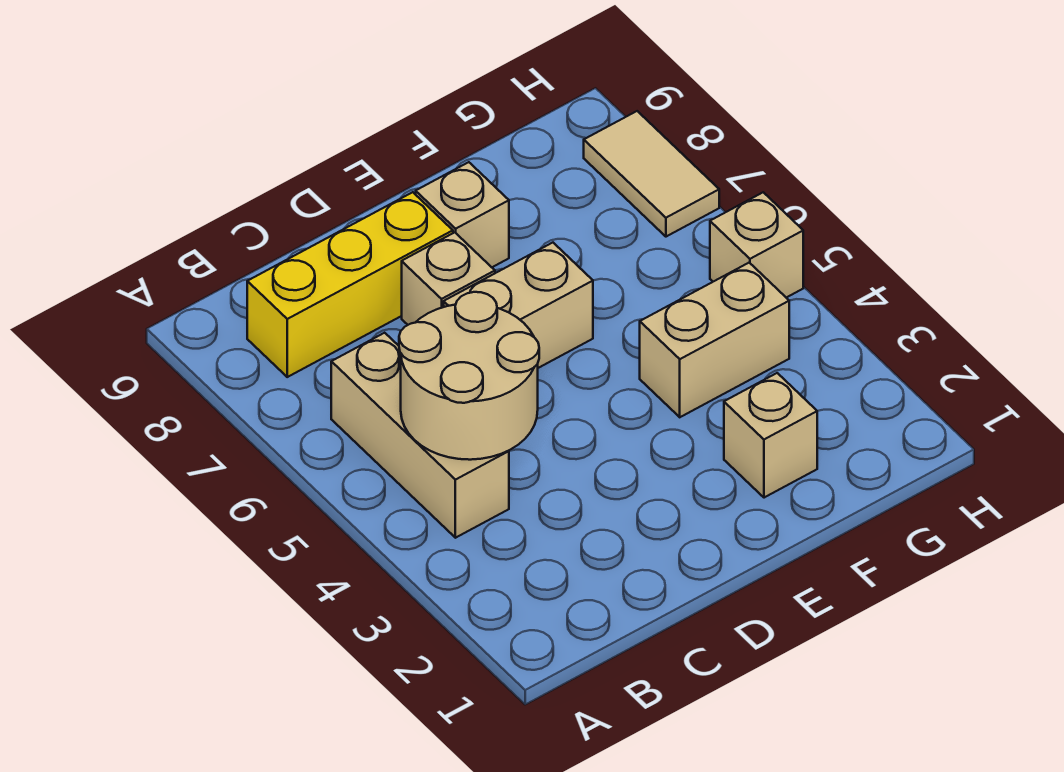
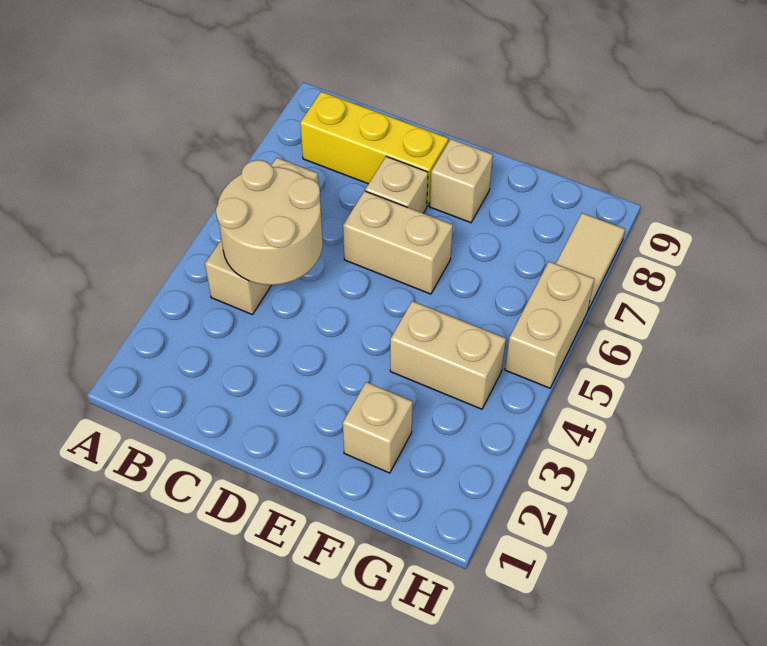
tan 1x1 brick [710,192,803,298] -> tan 1x2 brick [505,262,594,388]

